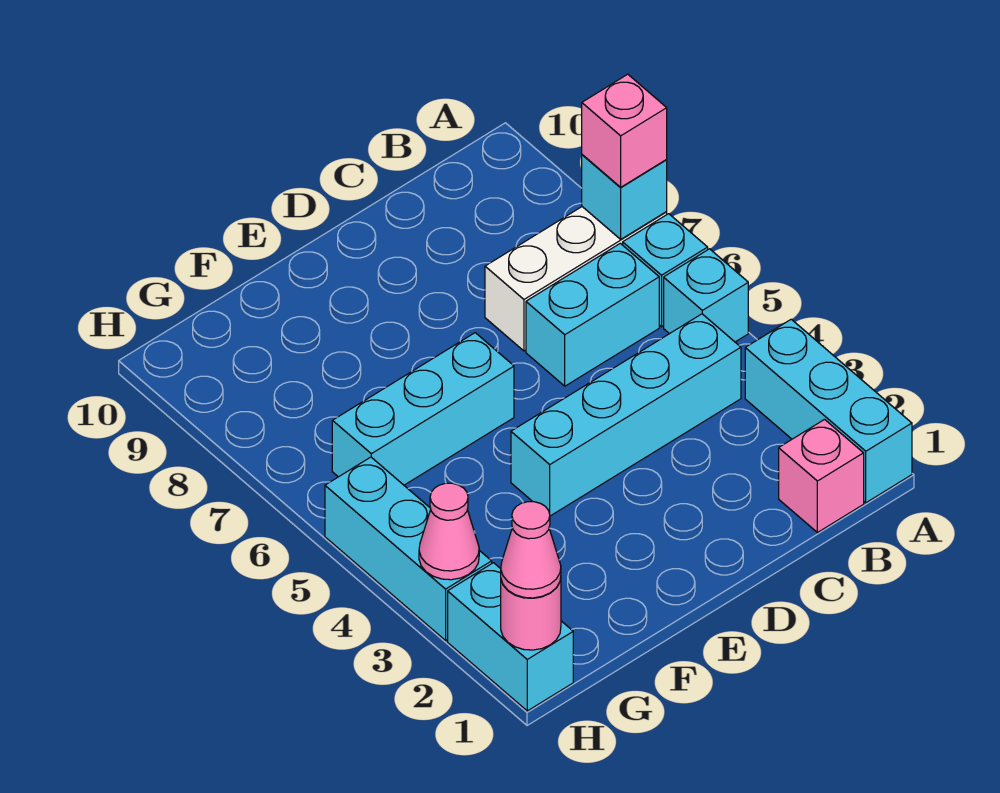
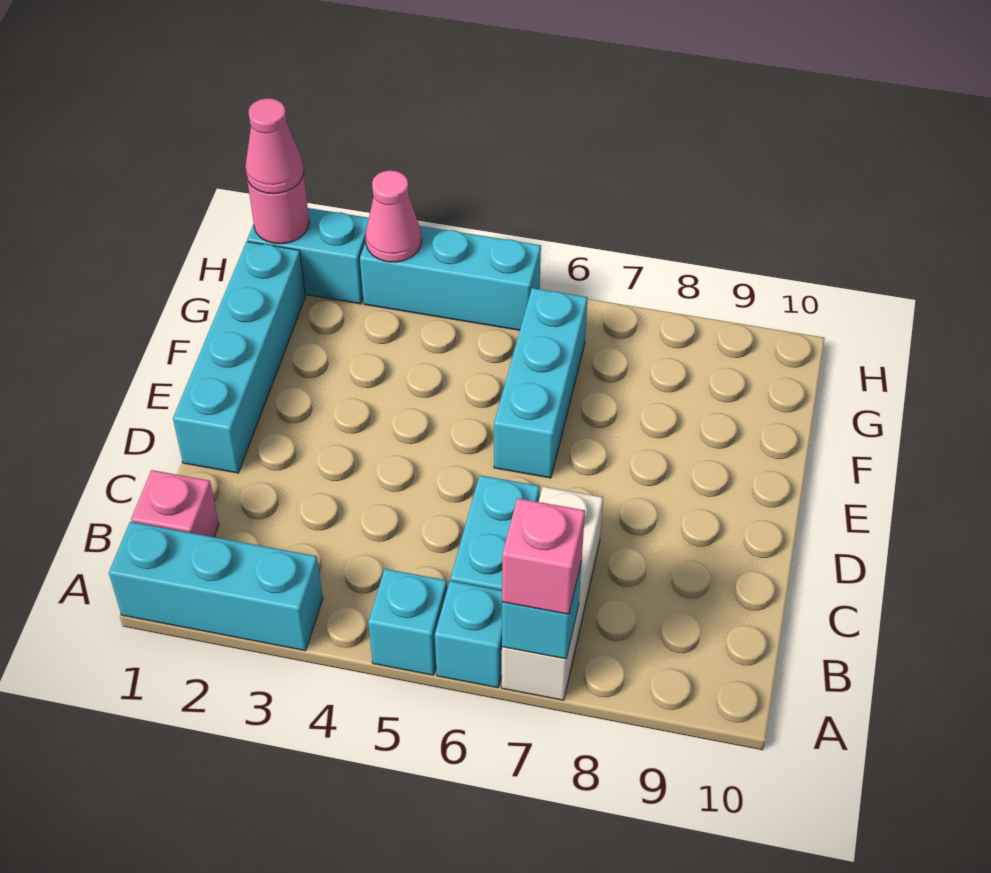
cyan 1x4 brick [511,314,741,516] -> cyan 1x4 brick moved to [173,242,305,473]

